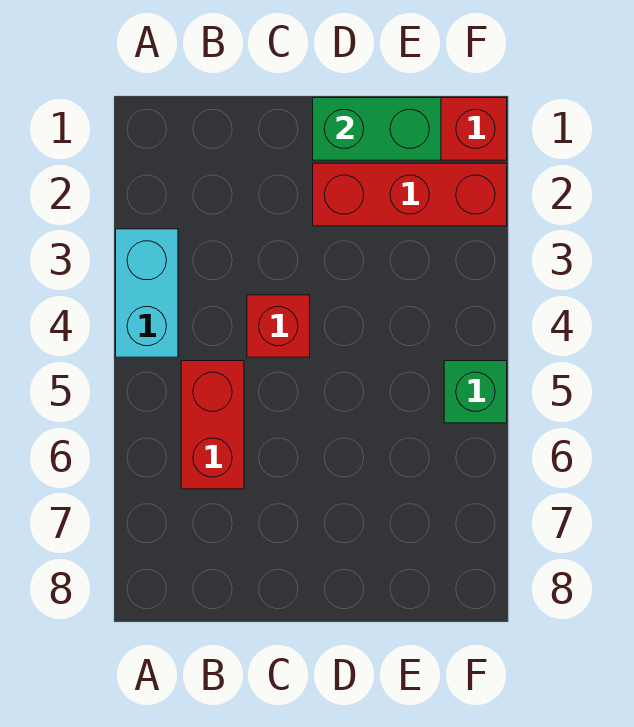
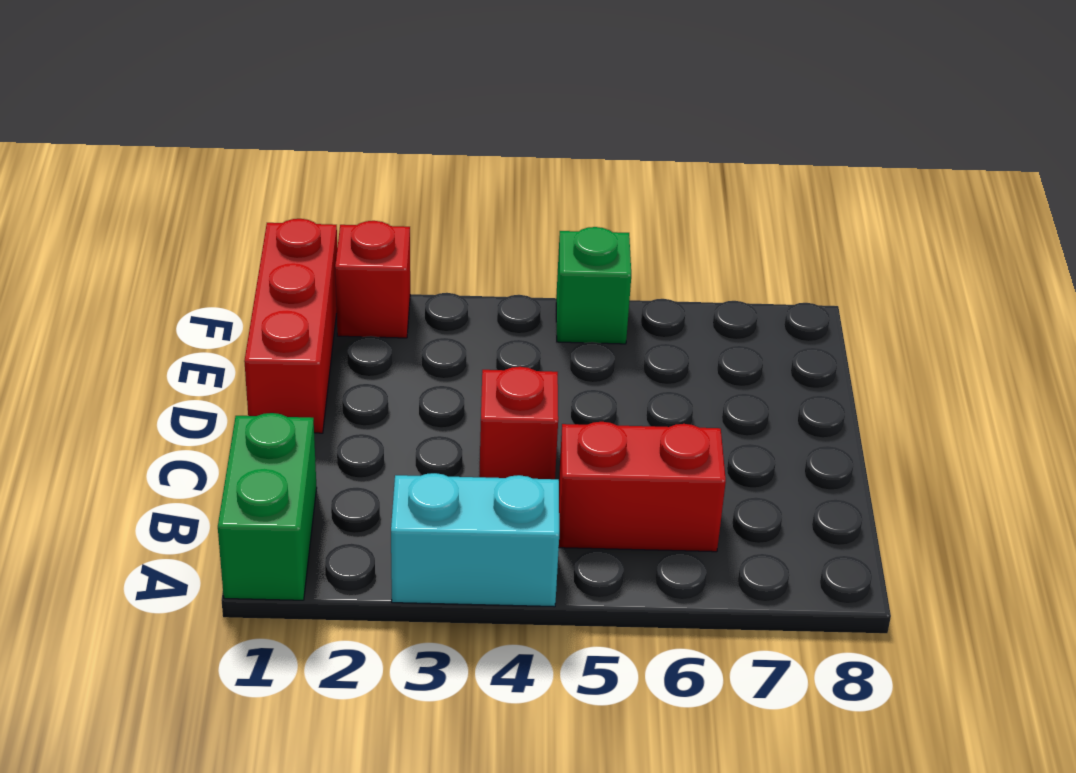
green 1x2 brick [313,98,441,160] -> green 1x2 brick moved to [218,413,317,600]
red 1x3 brick [313,163,507,226] -> red 1x1 brick [335,221,410,338]

